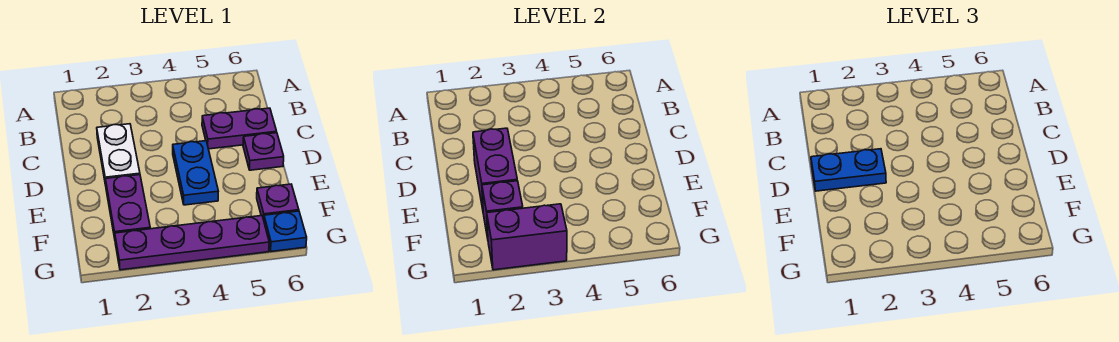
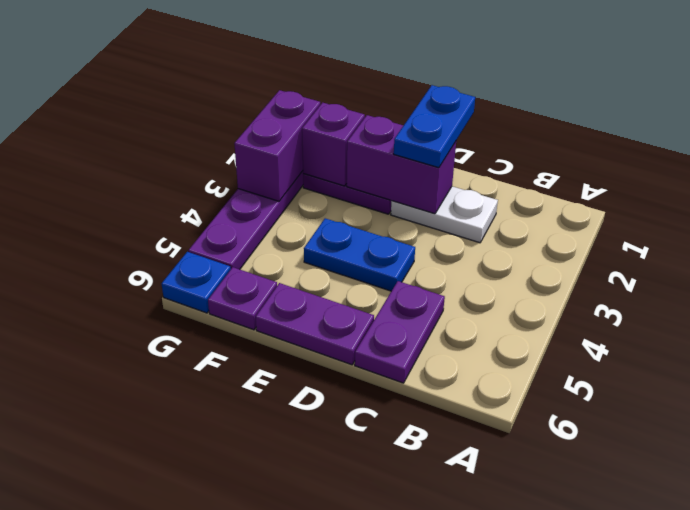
purple 1x1 plate [243,133,284,170] -> purple 1x2 plate [256,283,374,365]

